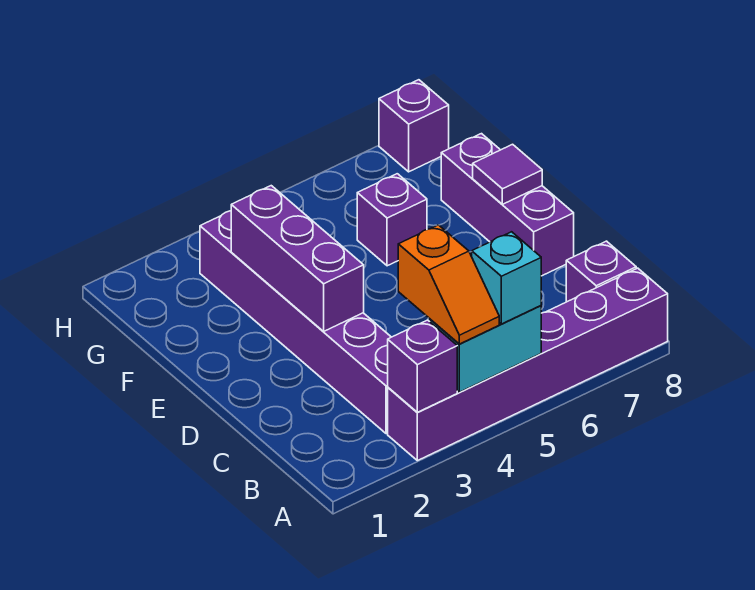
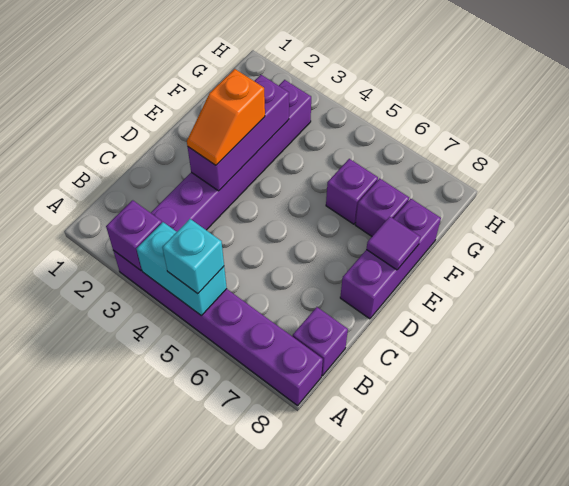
orange 1x2 slope [398,225,499,344] -> orange 1x2 slope moved to [187,69,265,165]
purple 1x1 brick [379,80,449,172] -> purple 1x1 brick moved to [355,178,409,236]

